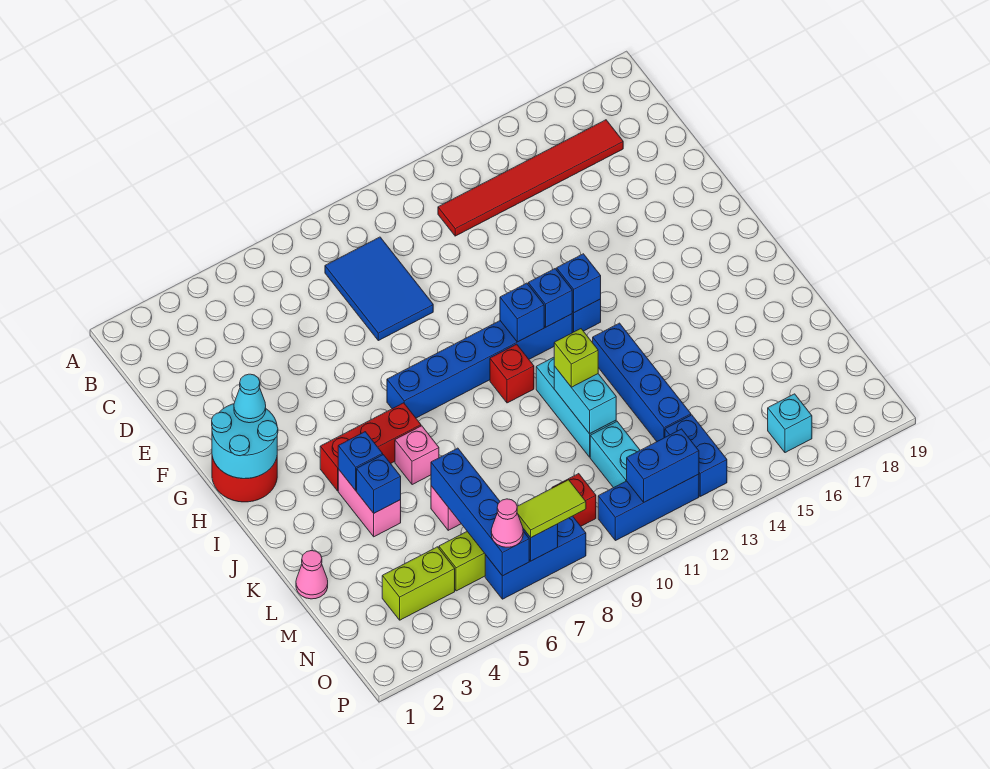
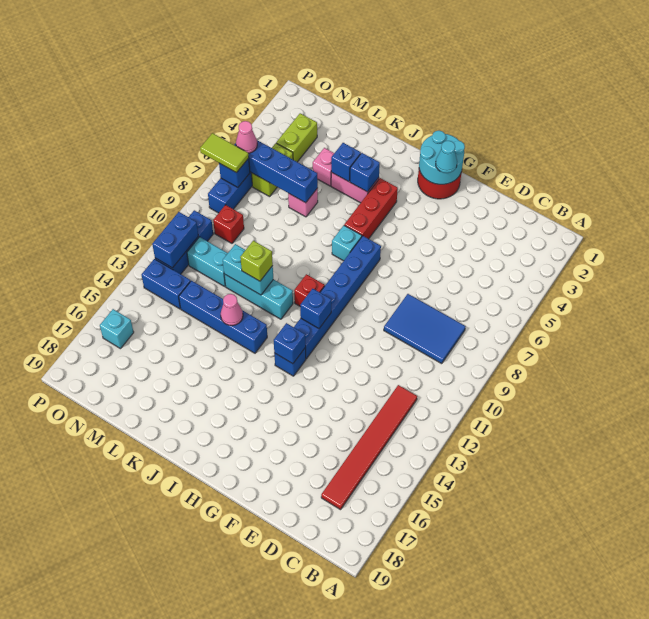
blue 1x1 brick [528,269,572,327] -> none
none -> cyan 1x1 brick [332,226,362,261]
pink 1x1 brick [395,426,439,485] -> pink 1x1 brick moved to [313,148,334,186]
pink 1x1 cone [296,551,328,599] -> pink 1x1 cone moved to [221,294,243,326]
lime 1x2 tile [517,480,586,537] -> lime 1x2 tile turned to [200,133,249,173]

